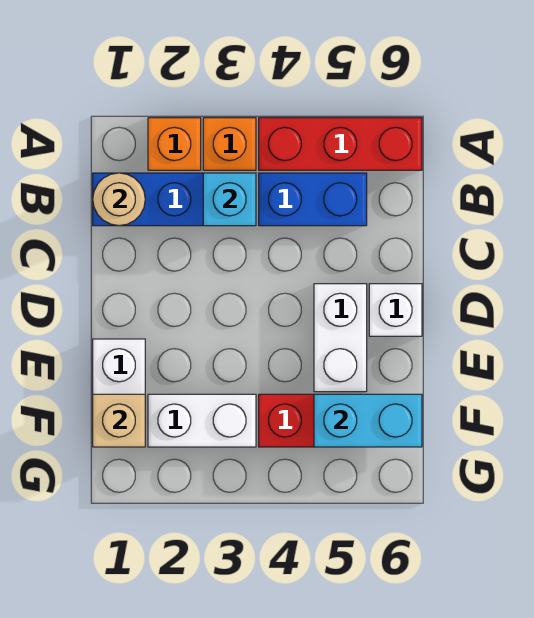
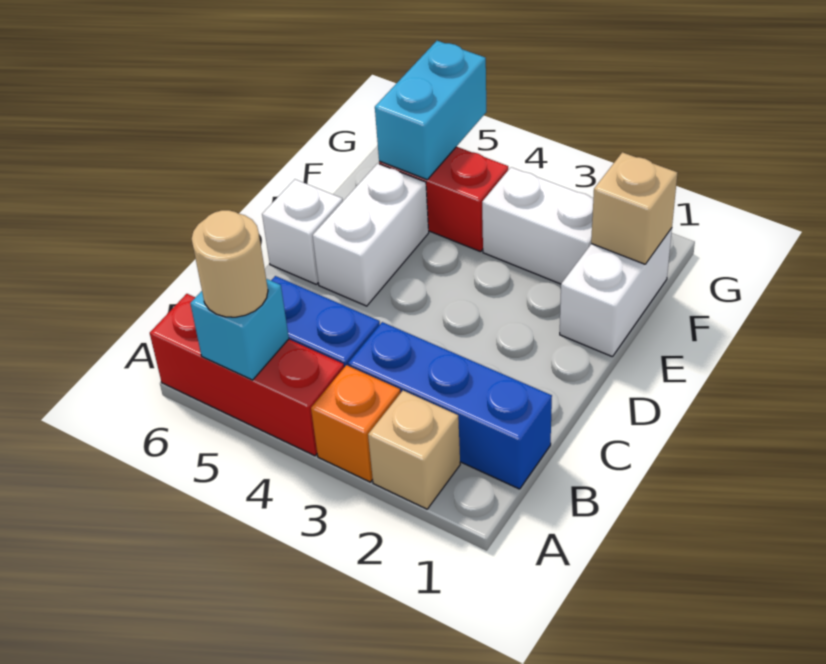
orange 1x1 brick [148,118,201,170] -> tan 1x1 brick [368,391,460,509]
tan 1x1 round brick [93,173,145,226] -> tan 1x1 round brick moved to [192,210,268,317]
cyan 1x1 brick [203,173,256,226] -> cyan 1x1 brick moved to [190,279,289,380]
cyan 1x2 brick [314,394,422,447] -> cyan 1x2 brick turned to [375,41,486,180]

